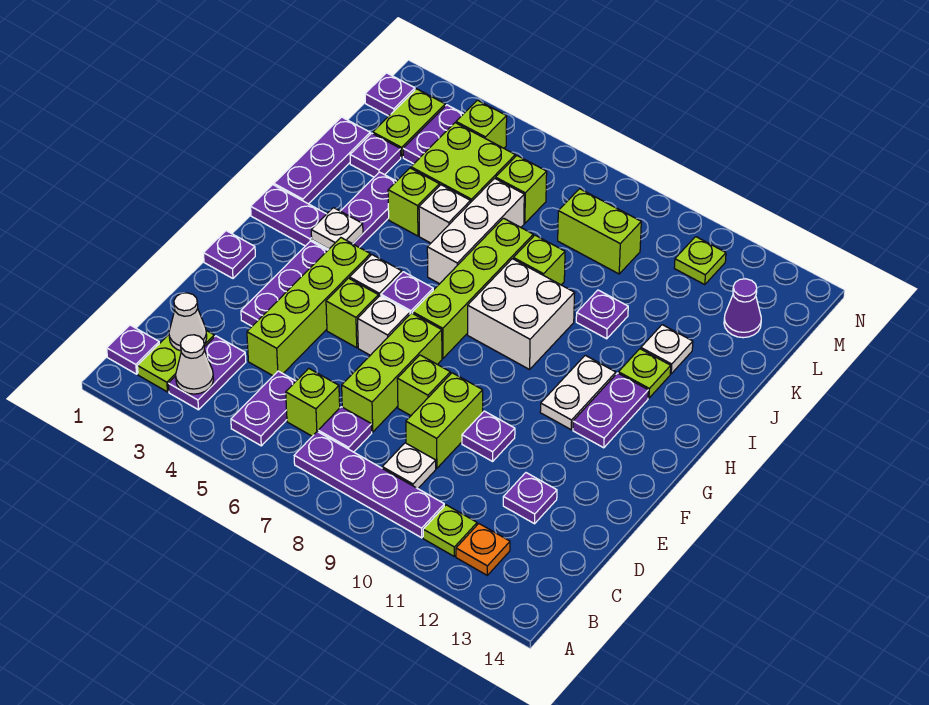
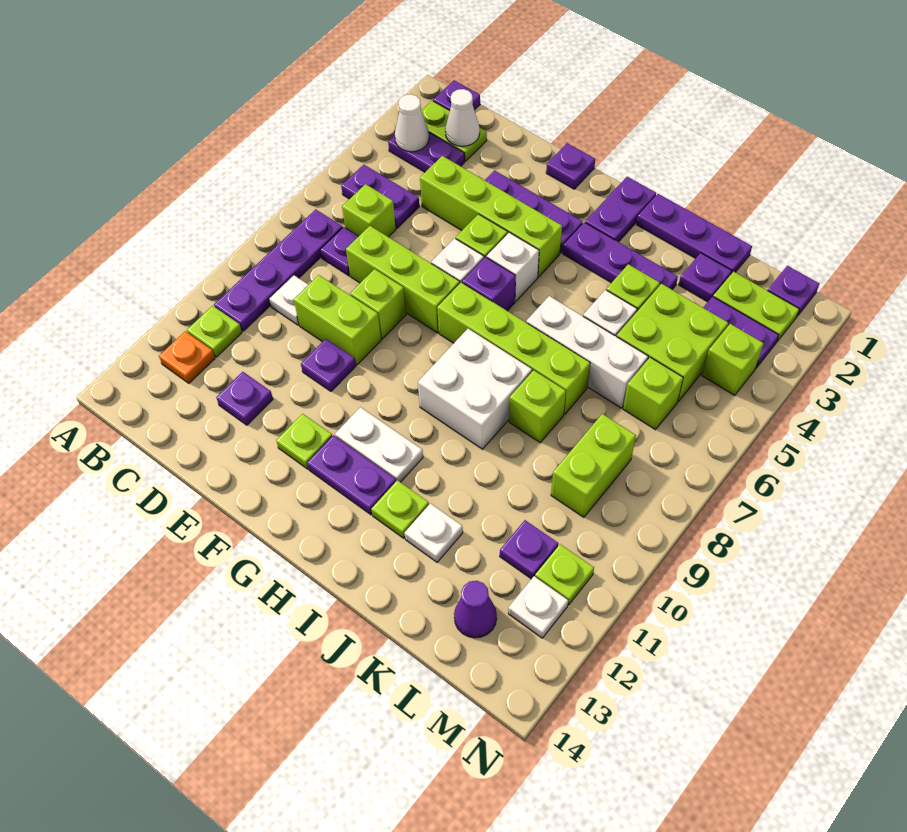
none -> lime 1x1 plate [276,414,332,469]
white 1x1 plate [311,208,363,249] -> white 1x1 plate moved to [508,576,568,638]
purple 1x1 plate [576,290,628,339] -> purple 1x1 plate moved to [500,520,558,579]

